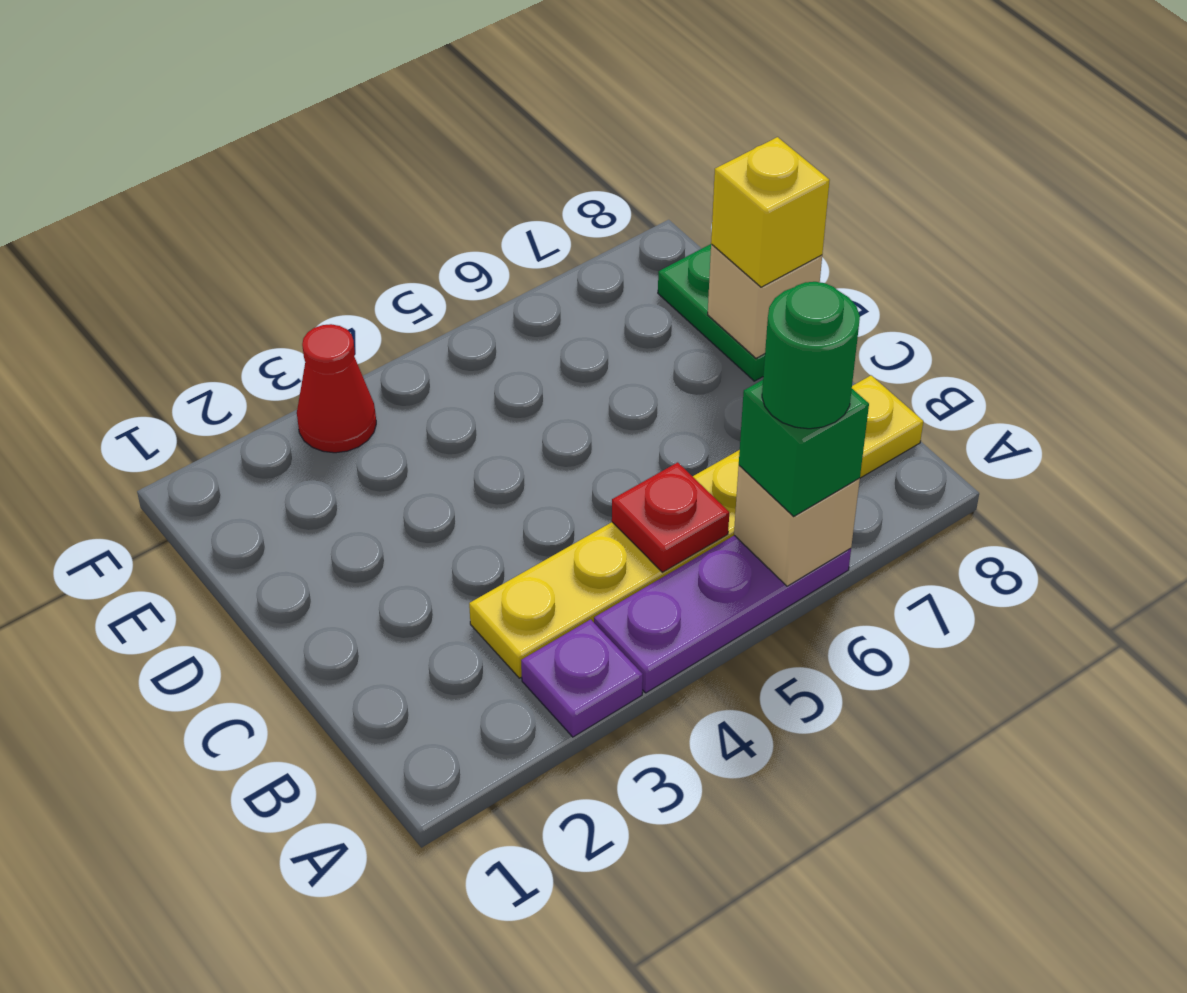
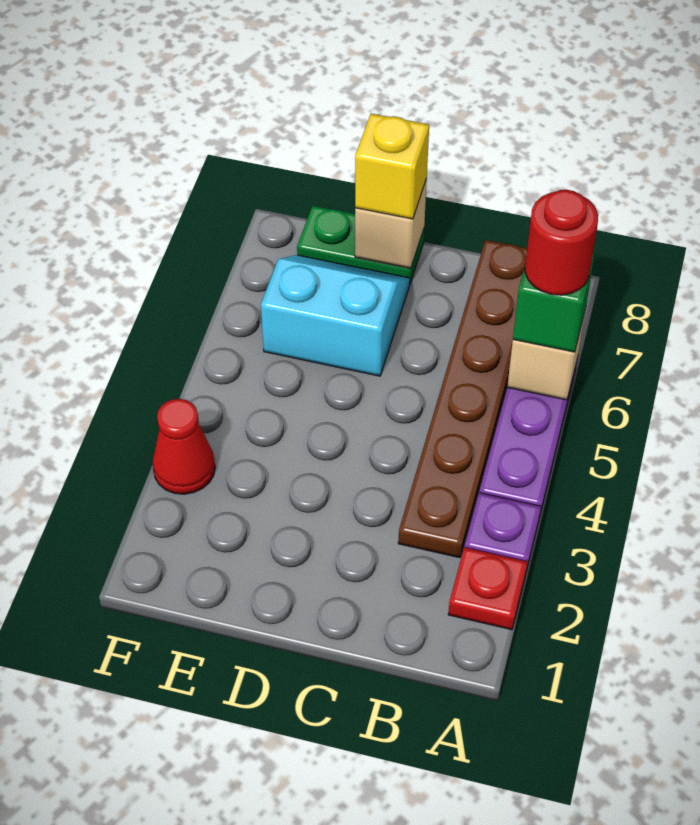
green 1x1 round brick [762,282,860,429] -> red 1x1 round brick [525,190,598,295]
yellow 1x6 plate [469,376,923,678] -> brown 1x6 plate [398,240,527,558]
red 1x1 plate [612,462,729,572] -> red 1x1 plate moved to [448,547,527,630]
none -> cyan 2x2 slope [261,255,410,376]

